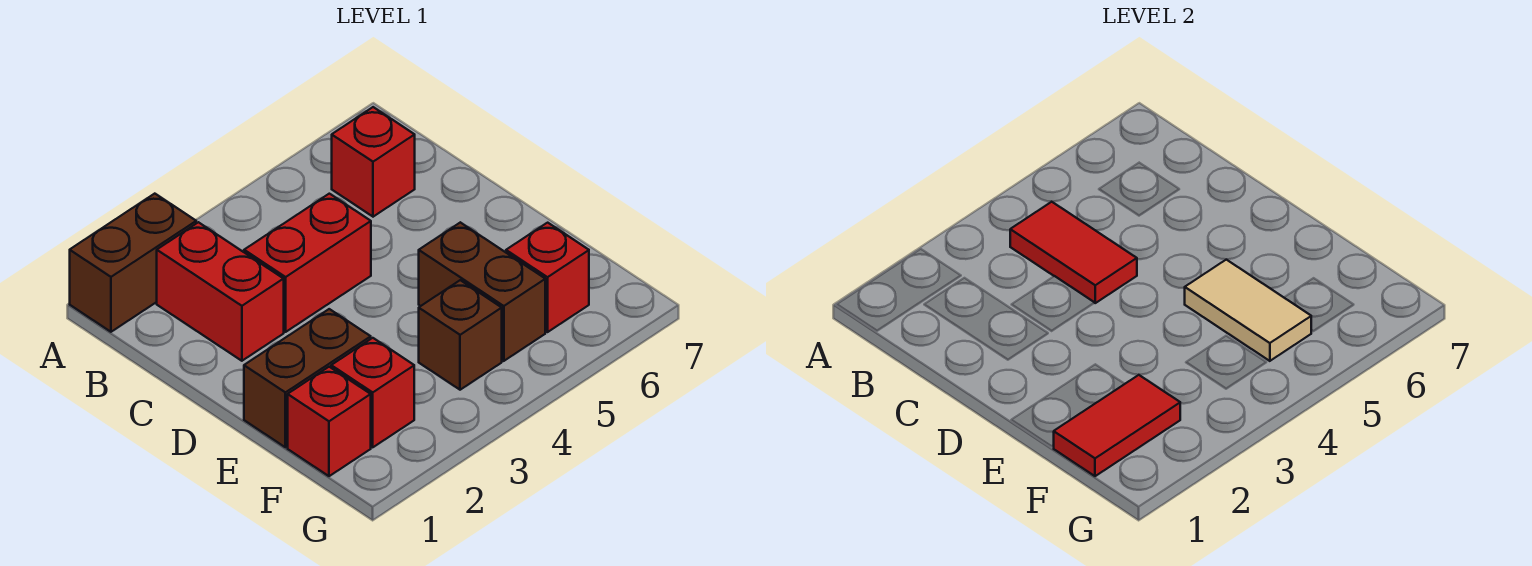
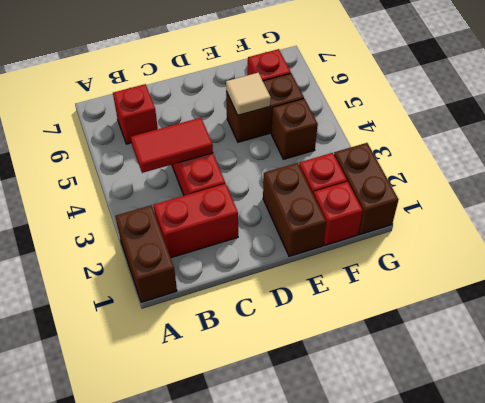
tan 1x2 tile [1185,260,1311,361] -> tan 1x1 tile [226,73,271,115]
red 1x2 tile [1054,375,1180,476] -> none
none -> brown 1x2 brick [334,143,399,234]

